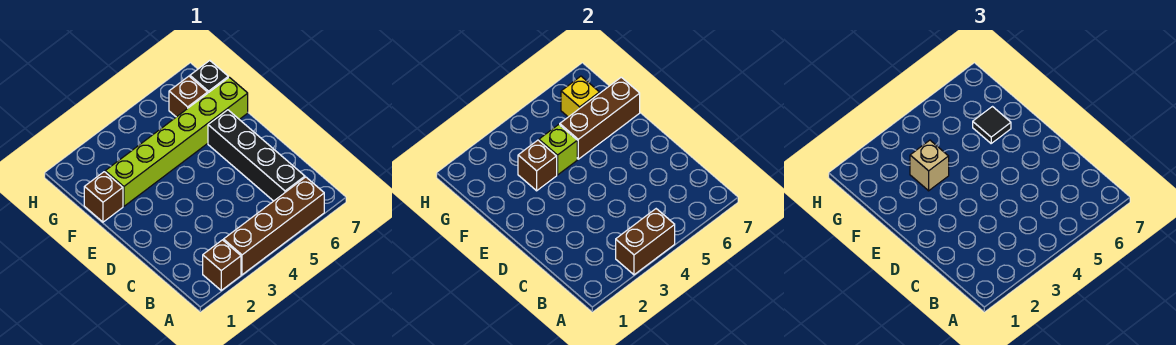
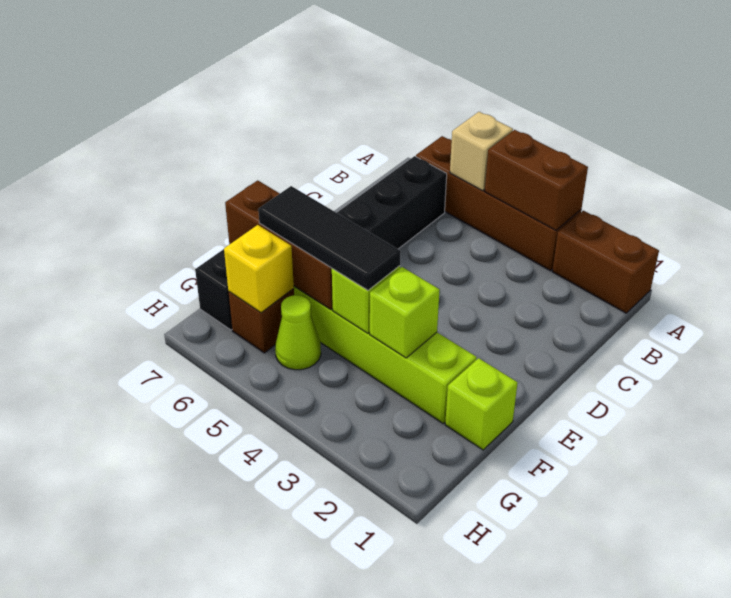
brown 1x1 brick [203,240,241,290] -> brown 1x2 brick [552,211,659,313]
brown 1x1 brick [84,172,123,222] -> lime 1x1 brick [445,358,517,450]
brown 1x1 brick [518,140,557,191] -> lime 1x1 brick [370,267,440,358]
tan 1x1 brick [910,140,949,191] -> tan 1x1 brick moved to [450,112,513,191]
black 1x1 tile [973,107,1011,143] -> black 1x3 tile [258,186,401,290]
none -> lime 1x1 cone [275,295,321,370]

